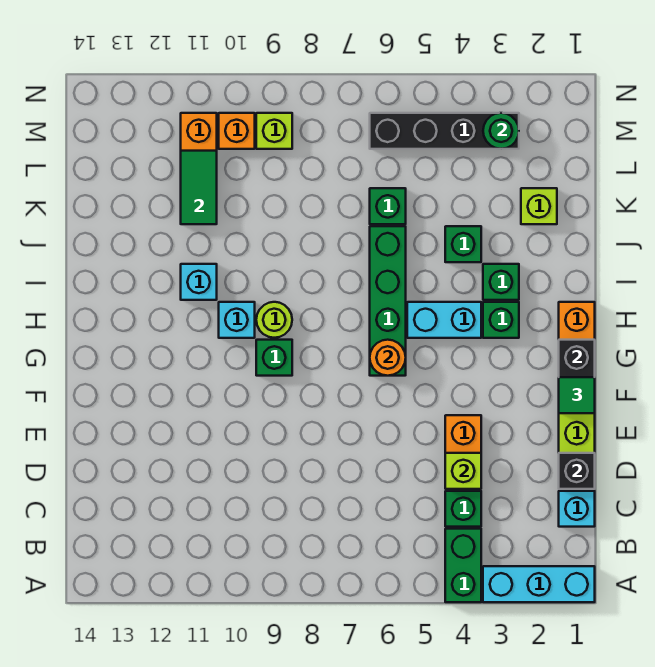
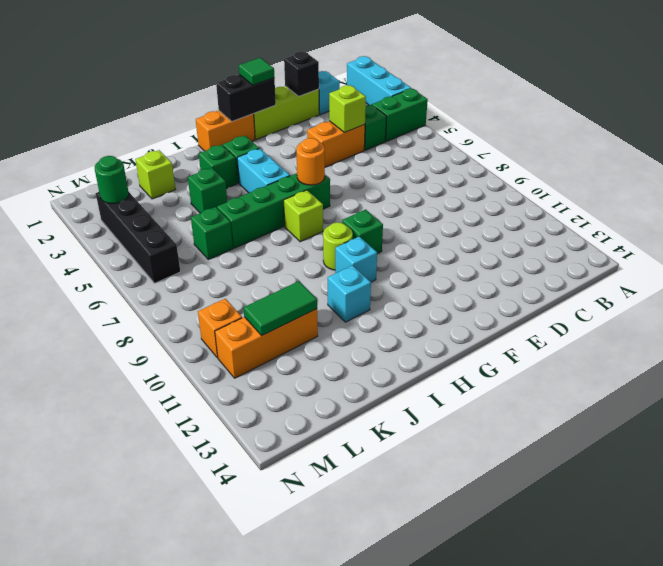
lime 1x1 brick [256,113,292,149] -> lime 1x1 brick moved to [284,190,323,242]

